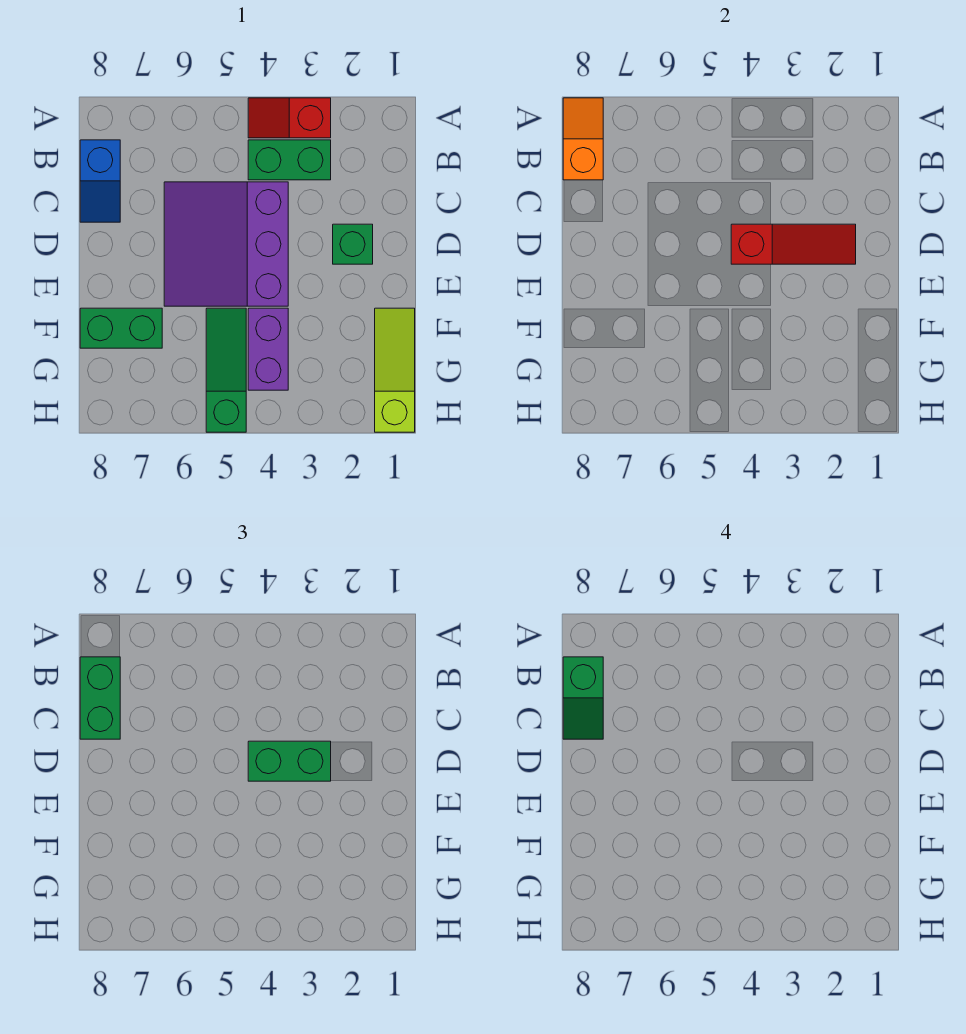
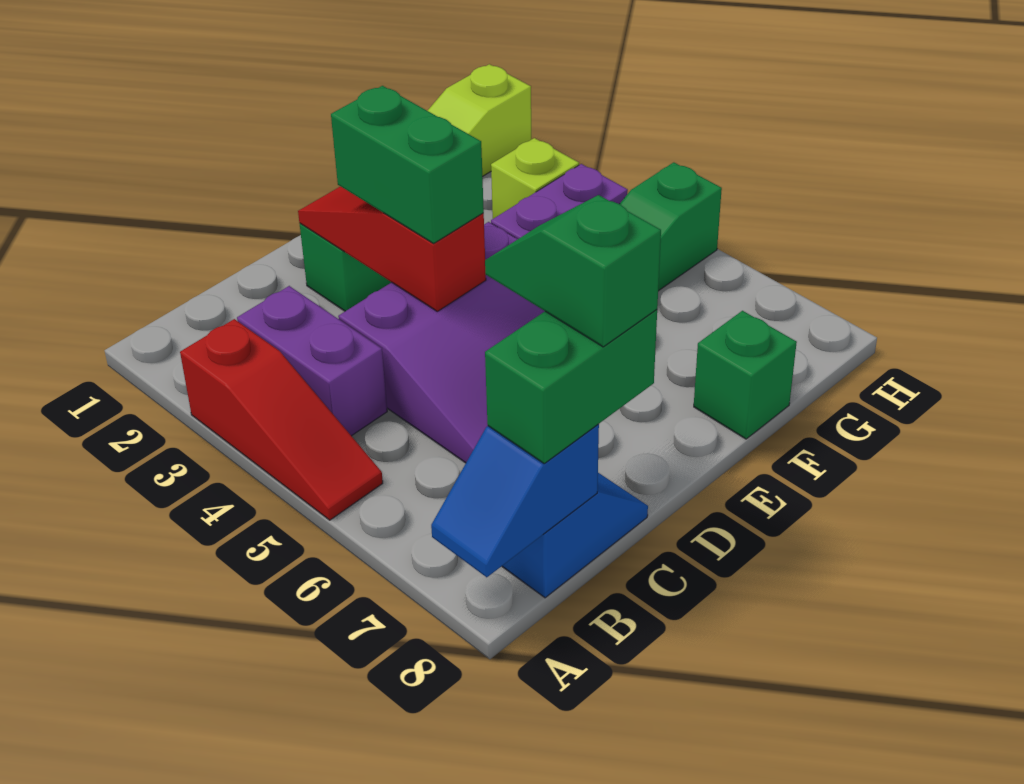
red 1x2 slope [248,98,331,138] -> red 1x3 slope [180,319,383,520]
orange 1x2 slope [563,98,603,180] -> blue 1x2 slope [431,424,599,577]
green 1x2 brick [248,140,331,180] -> purple 1x2 brick [237,286,387,436]
green 1x2 slope [563,657,603,739] -> green 1x2 slope turned to [485,195,661,347]
green 1x2 brick [80,308,162,348] -> green 1x1 brick [694,311,797,439]
none -> lime 1x1 brick [491,138,579,219]

